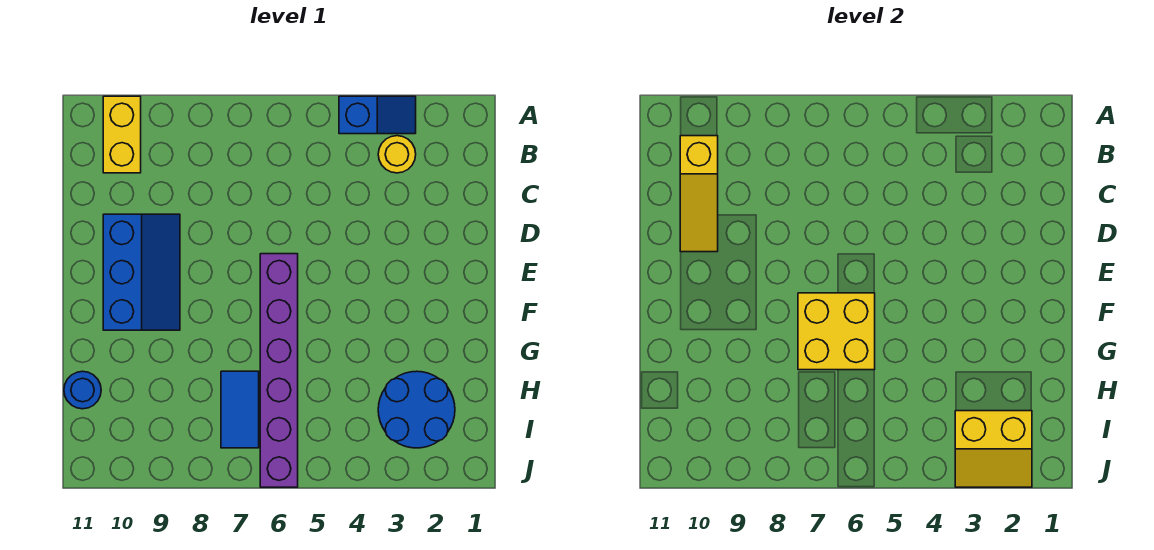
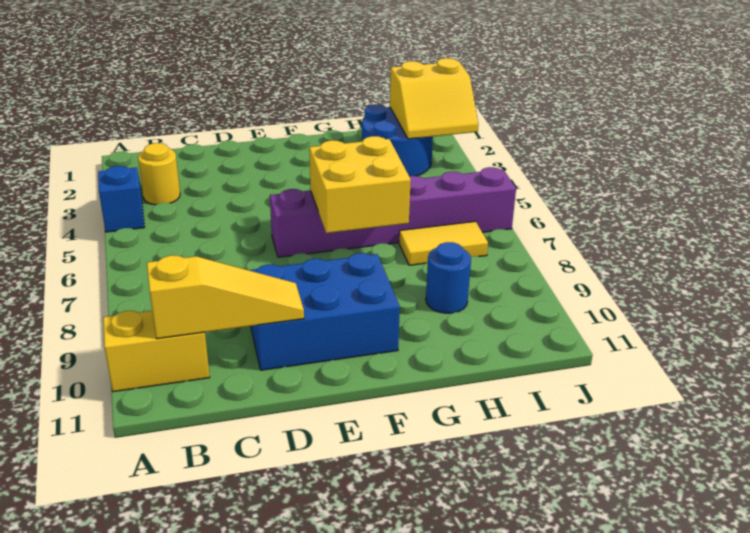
blue 2x3 slope [103,214,180,330] -> blue 2x3 brick [249,253,400,370]
blue 1x2 tile [221,371,259,448] -> yellow 1x2 tile [399,221,488,265]
blue 1x1 round brick [64,371,101,409] -> blue 1x1 round brick moved to [426,242,471,313]
yellow 2x2 slope [955,411,1032,487] -> yellow 2x2 slope turned to [390,58,479,139]

